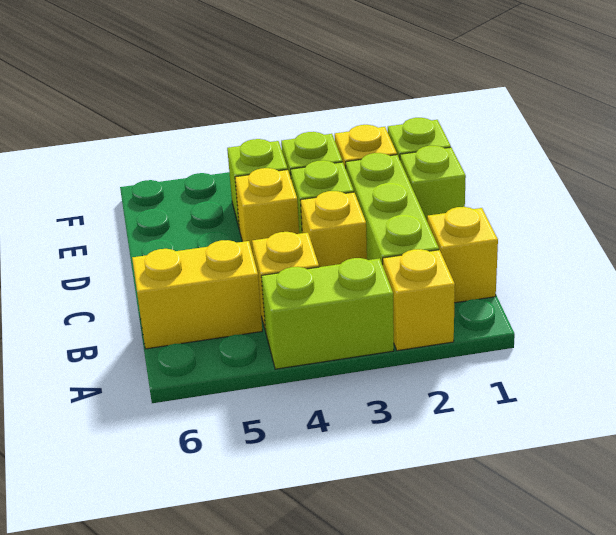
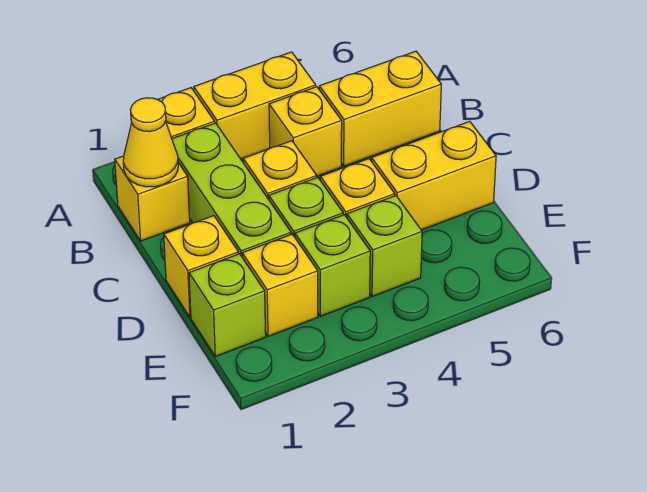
lime 1x2 brick [261,258,394,369] -> yellow 1x2 brick [194,52,316,159]
none -> yellow 1x1 cone [123,98,178,187]
lime 1x1 brick [400,146,466,220] -> yellow 1x1 brick [164,216,238,317]
none -> yellow 1x2 brick [372,121,496,230]

